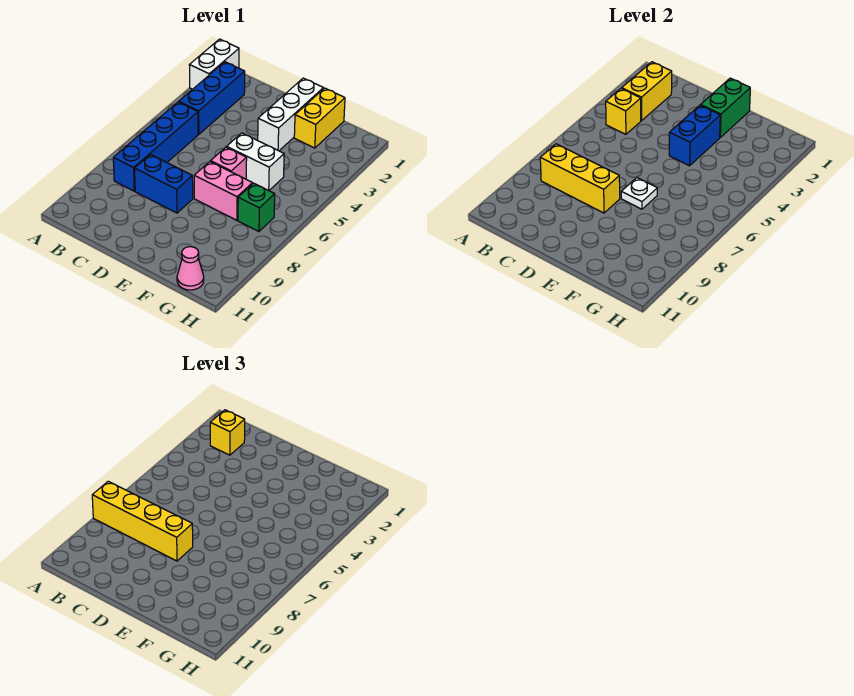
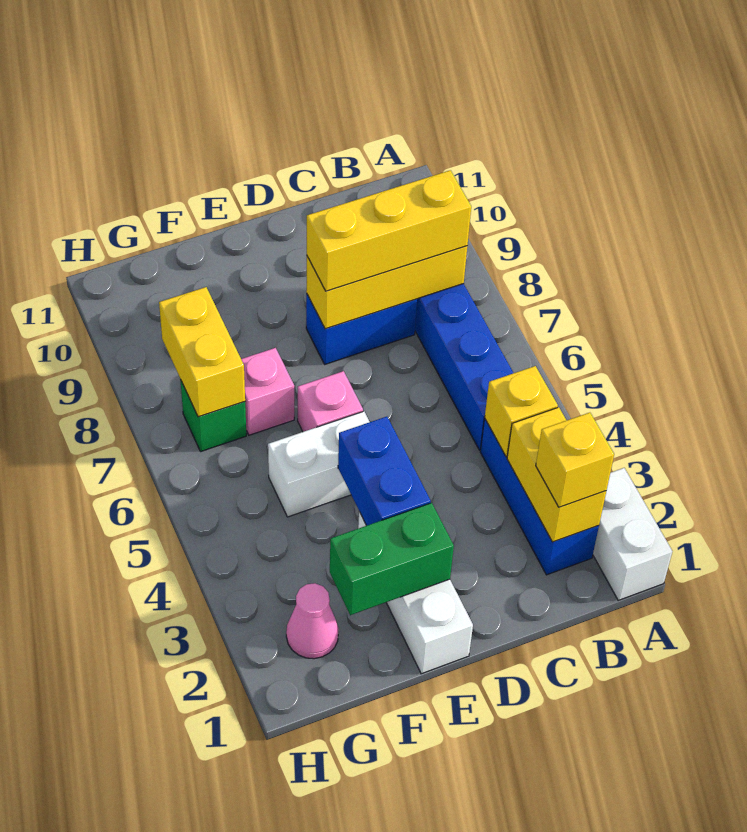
yellow 1x4 brick [92,481,193,561] -> yellow 1x3 brick [307,170,471,291]
green 1x2 brick [701,78,750,137] -> green 1x2 brick turned to [330,503,454,615]
pink 1x2 brick [194,162,253,220] -> pink 1x1 brick [241,348,294,435]
white 1x1 plate [621,178,657,209] -> none
yellow 1x2 brick [294,88,345,148] -> yellow 1x2 brick moved to [159,287,245,417]
pink 1x1 cone [177,247,204,290] -> pink 1x1 cone moved to [286,583,339,659]

